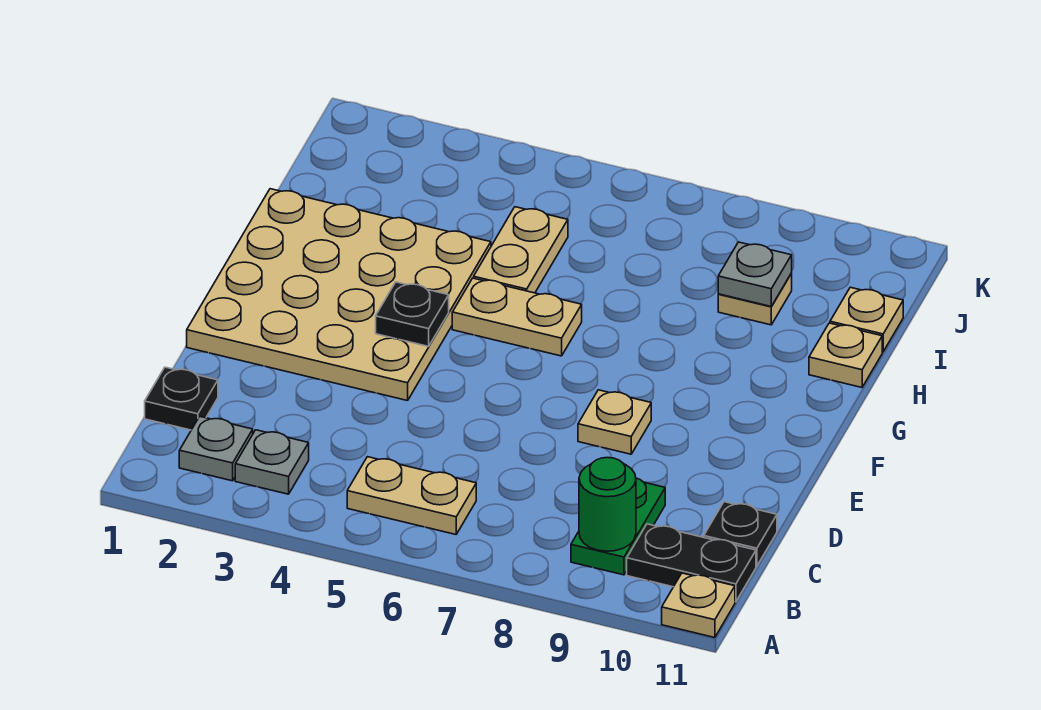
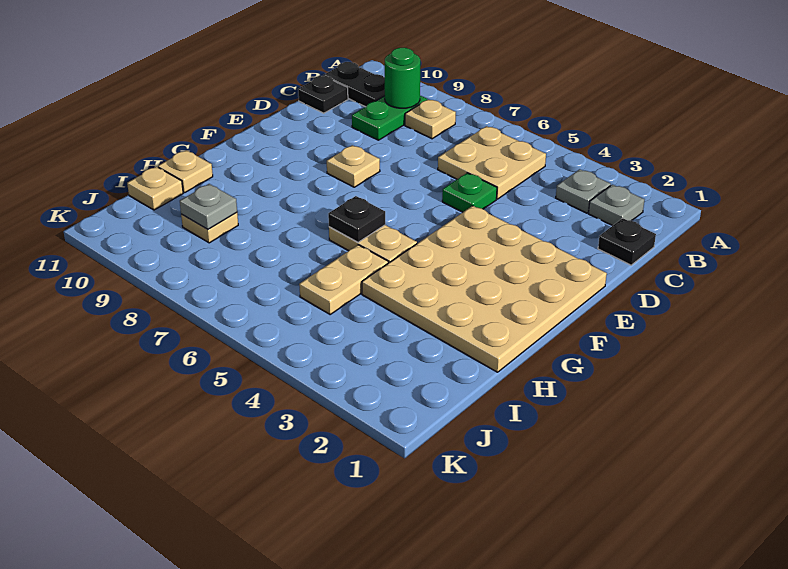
tan 1x1 plate [662,573,735,638] -> tan 1x1 plate moved to [405,99,456,139]
tan 1x2 plate [347,457,476,534] -> tan 2x2 plate [438,126,546,199]
none -> green 1x1 plate [442,173,497,212]
black 1x1 plate [376,282,449,346] -> black 1x1 plate moved to [328,196,385,242]

